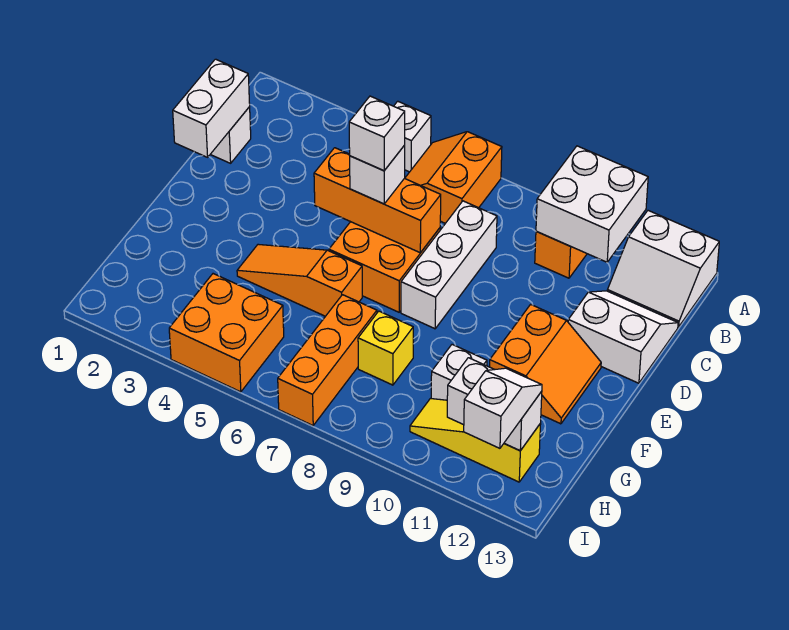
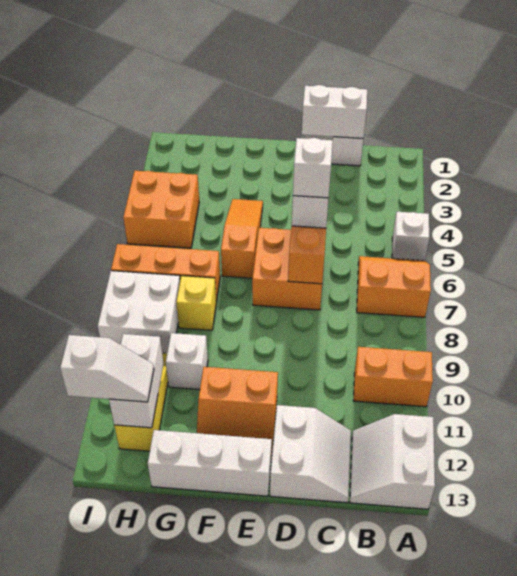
white 2x2 brick [536,146,648,262] -> white 2x2 brick moved to [98,271,180,353]
white 1x3 brick [401,201,497,329] -> white 1x3 brick moved to [148,430,272,496]

